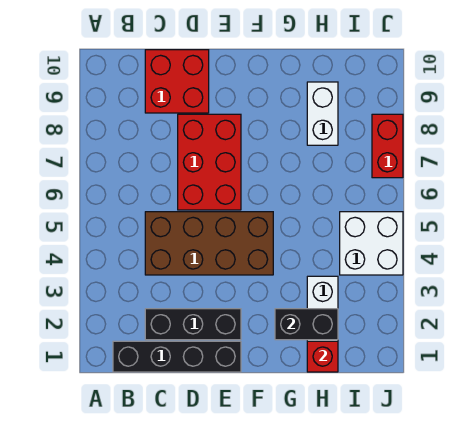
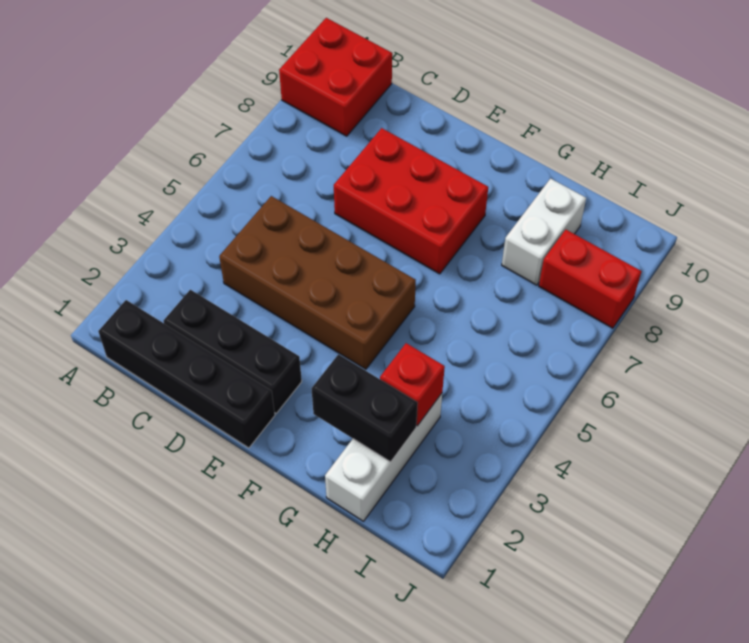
red 2x2 brick [145,50,209,113] -> red 2x2 brick moved to [279,18,392,136]
red 2x3 brick [178,114,241,210] -> red 2x3 brick turned to [334,128,488,274]
red 1x1 brick [307,341,338,372] -> red 1x1 brick moved to [380,343,445,426]
white 2x2 brick [340,212,403,275] -> none
red 1x2 brick [372,114,403,178] -> red 1x2 brick turned to [539,230,641,328]

